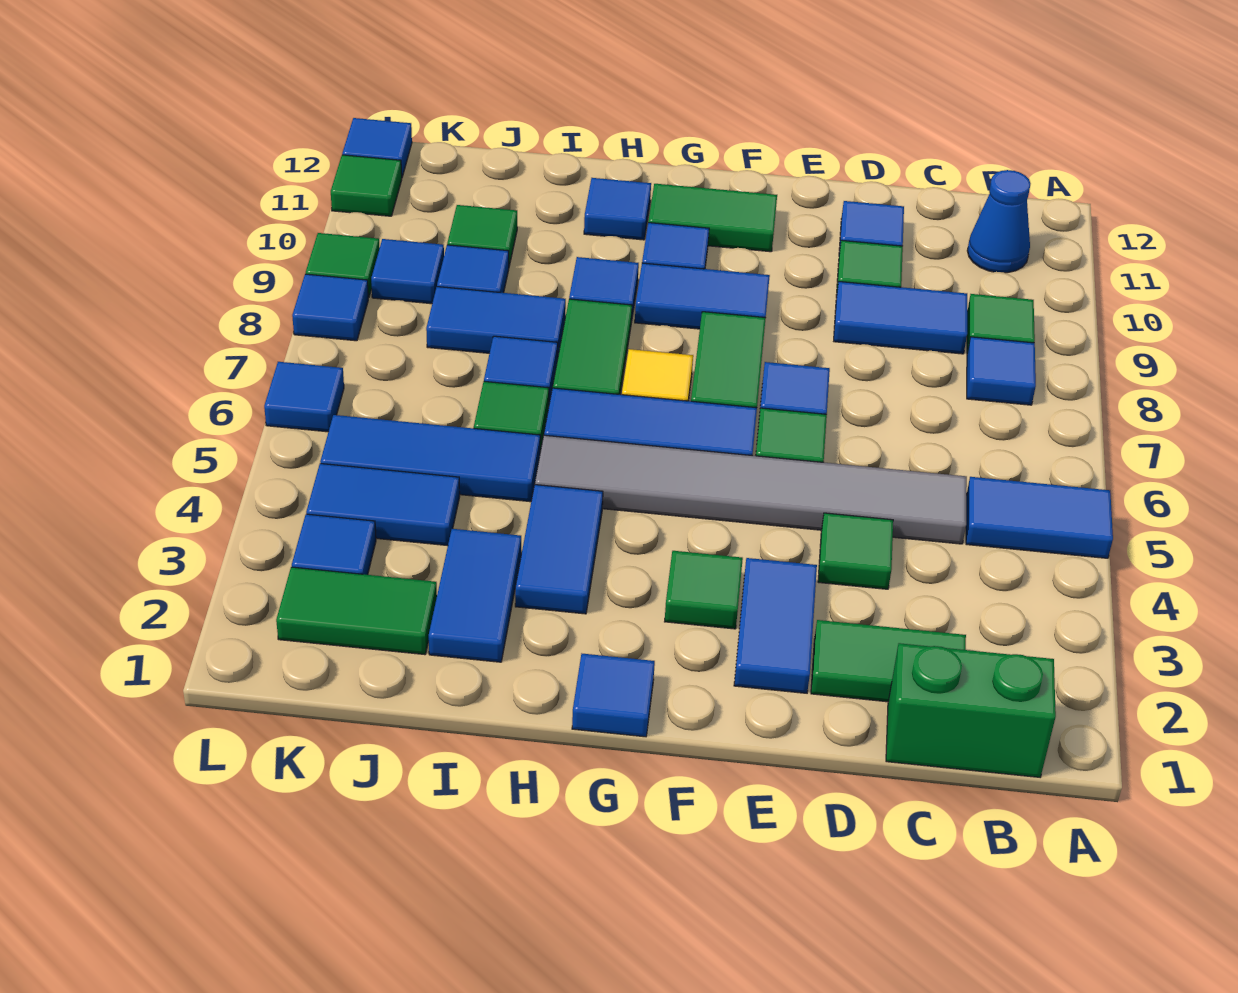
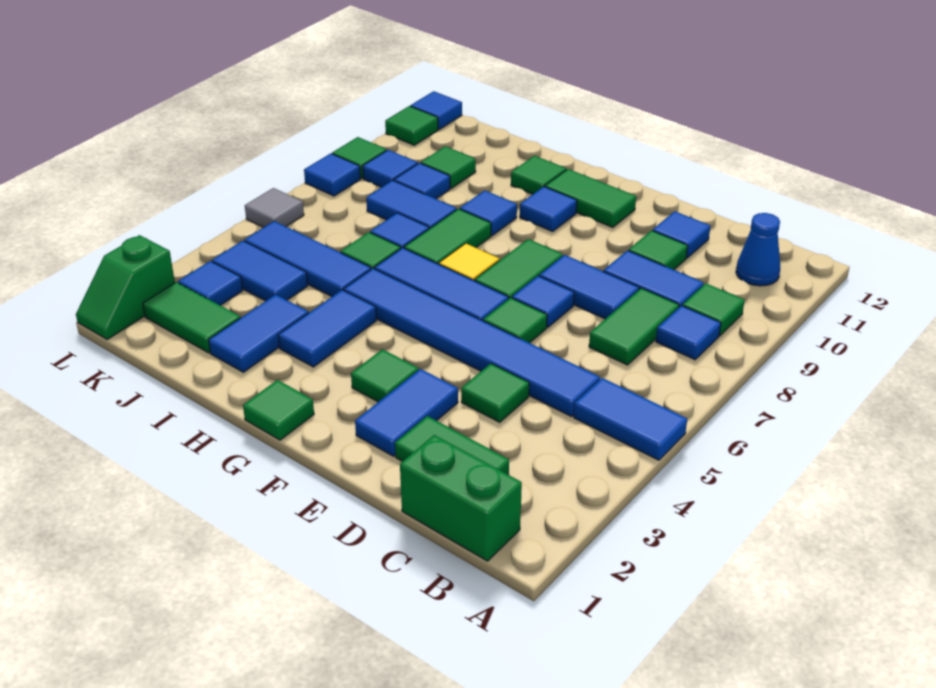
grey 1x6 tile [535,435,967,544] -> blue 1x6 tile [344,268,600,417]
none -> green 1x2 tile [589,288,679,365]
blue 1x2 tile [635,263,770,329] -> blue 1x2 tile moved to [539,255,639,319]
blue 1x1 tile [572,654,655,737] -> green 1x1 tile [243,380,314,440]
blue 1x1 tile [584,178,651,240] -> green 1x1 tile [511,156,566,194]
none -> green 1x2 slope [76,235,175,340]
blue 1x1 tile [264,362,344,432] -> grey 1x1 tile [245,188,304,227]

